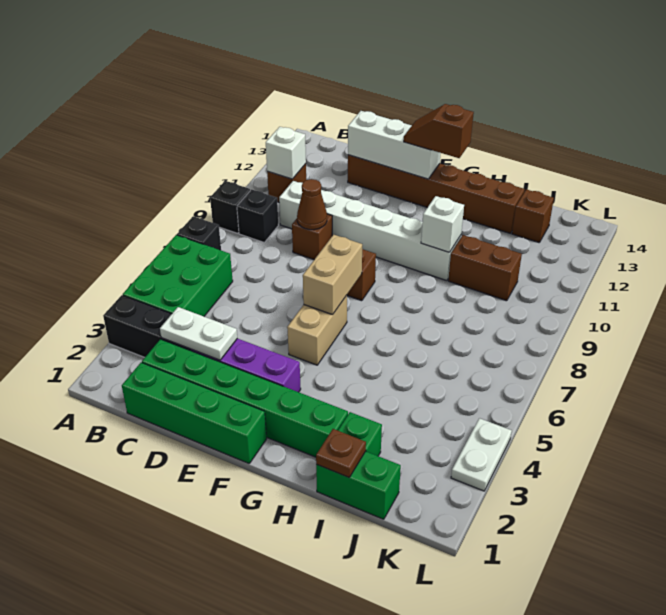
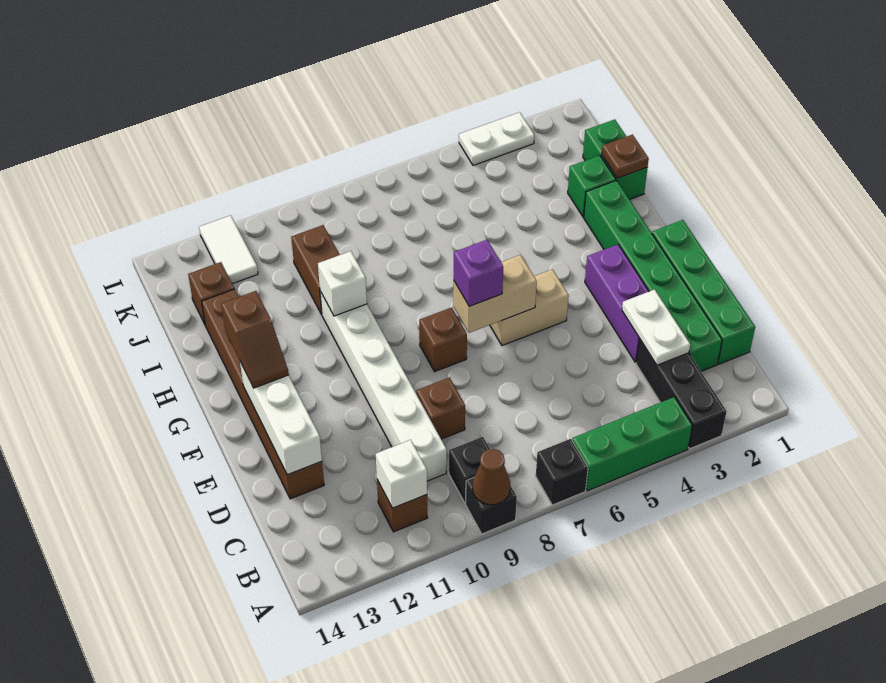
green 2x3 brick [123,235,233,316] -> green 1x3 brick [572,397,692,491]
brown 1x1 cone [297,179,327,230] -> brown 1x1 cone moved to [472,449,510,505]
none -> purple 1x1 brick [454,240,503,306]
none -> white 1x2 tile [199,215,258,284]

